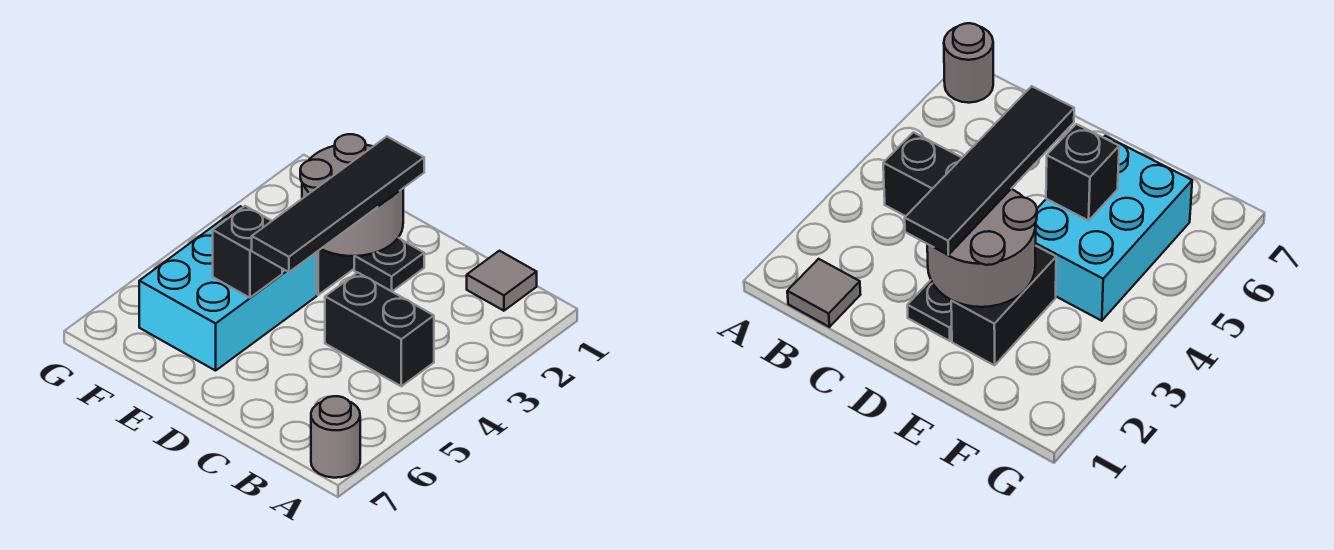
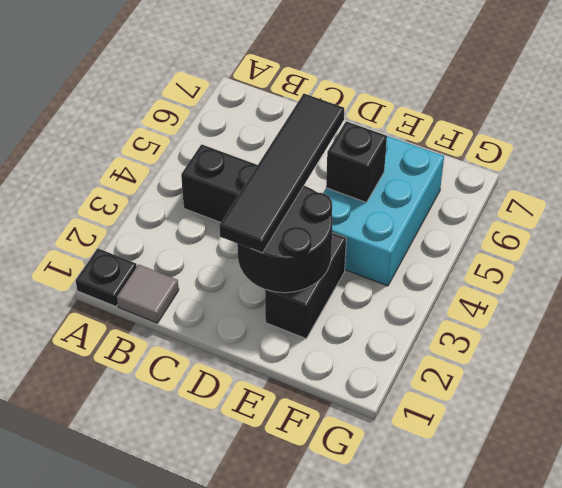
grey 1x1 round brick [311,396,360,478] -> none
black 1x1 plate [354,238,424,291] -> black 1x1 plate moved to [76,249,137,306]
grey 2x2 round brick [300,134,403,256] -> black 2x2 round brick [237,186,333,293]

